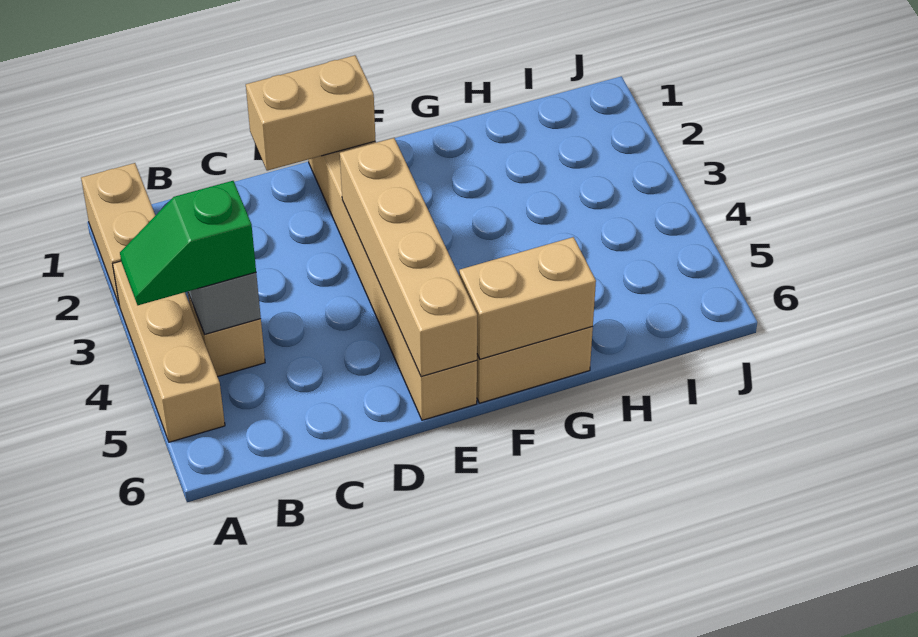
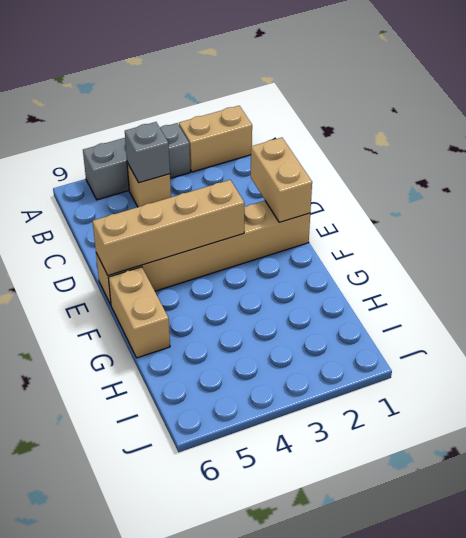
tan 1x3 brick [113,261,225,442] -> grey 1x3 brick [83,123,190,200]
green 1x2 slope [120,181,256,305] -> none
tan 1x2 brick [459,237,596,359] -> none

